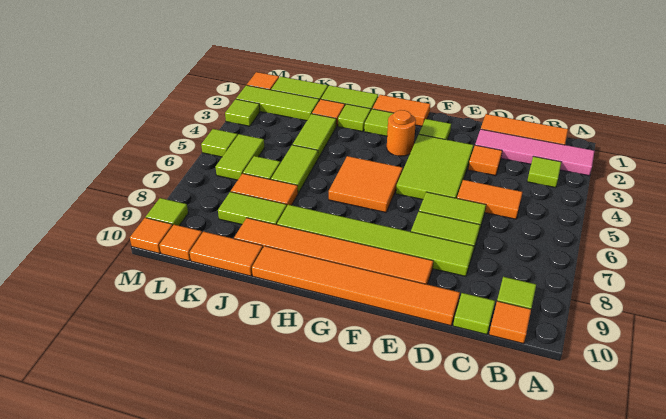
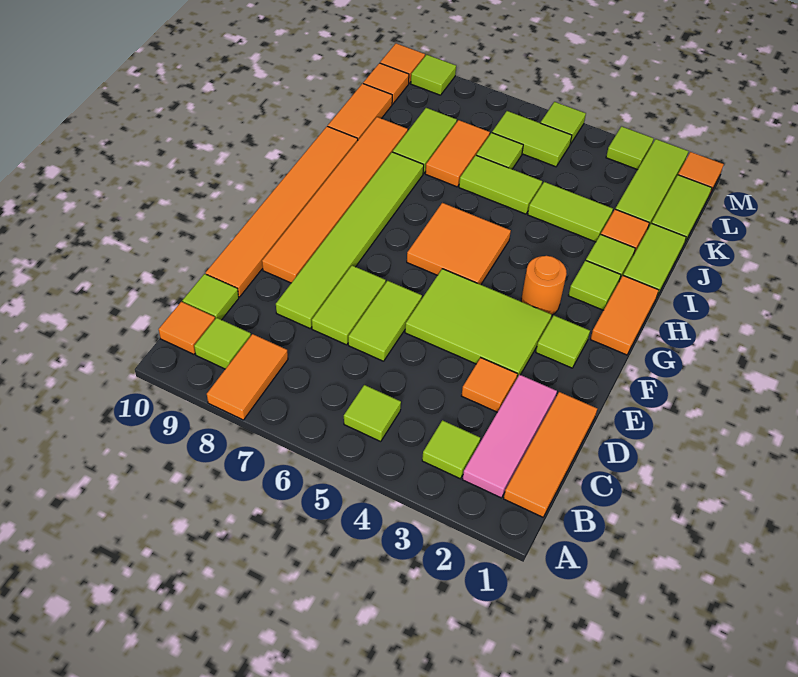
pink 1x4 tile [475,129,595,176] -> pink 1x3 tile [462,375,557,498]
none -> lime 1x1 tile [344,385,401,441]
orange 1x2 tile [457,180,523,219] -> orange 1x2 tile moved to [207,334,288,420]

